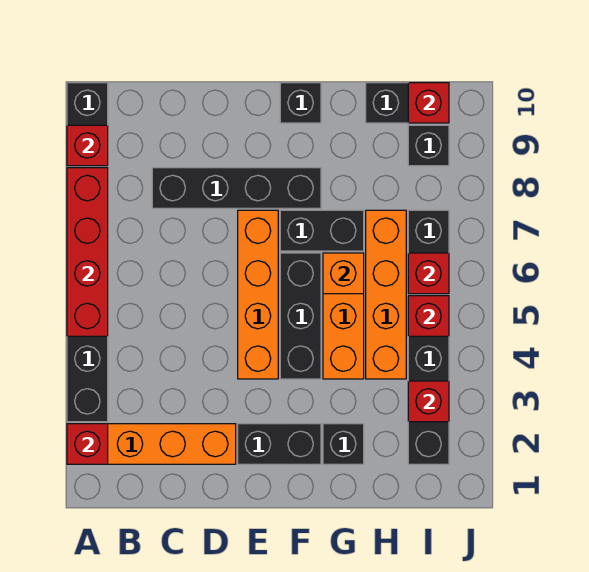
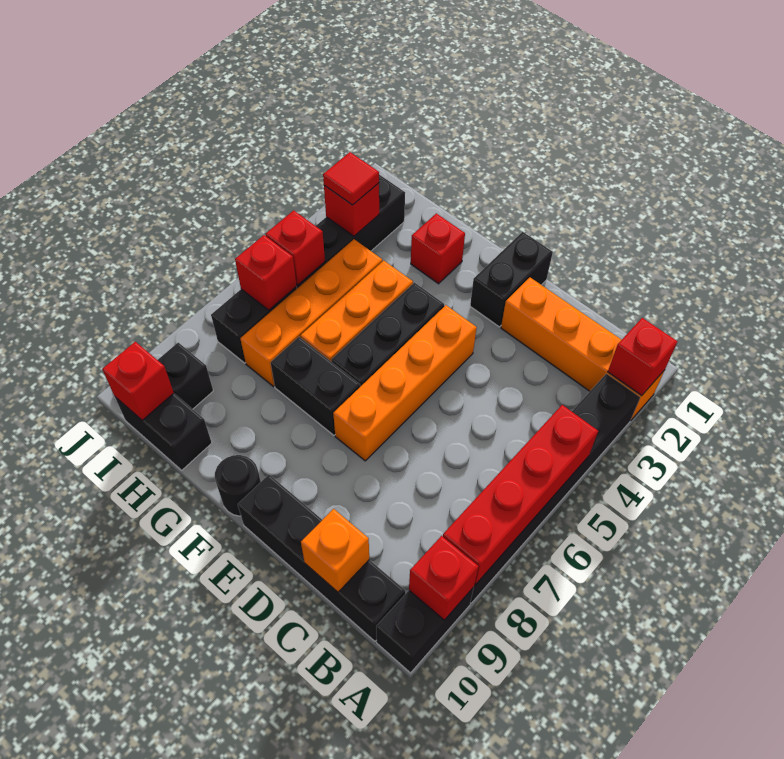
black 1x4 brick [152,168,321,208] -> black 1x4 brick moved to [238,475,405,641]
black 1x2 brick [238,424,321,464] -> black 1x2 brick turned to [470,232,553,327]
black 1x1 brick [280,83,321,123] -> black 1x1 round brick [215,455,261,516]
black 1x1 brick [323,424,364,464] -> red 1x1 brick [411,213,465,284]
orange 1x1 brick [323,253,364,294] -> orange 1x1 brick moved to [301,509,369,592]
none -> red 1x1 tile [323,152,379,205]

